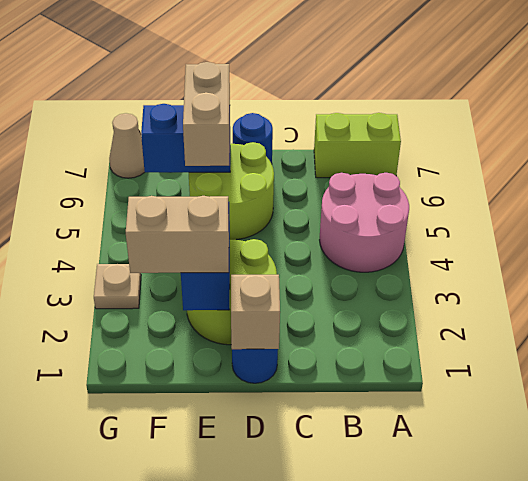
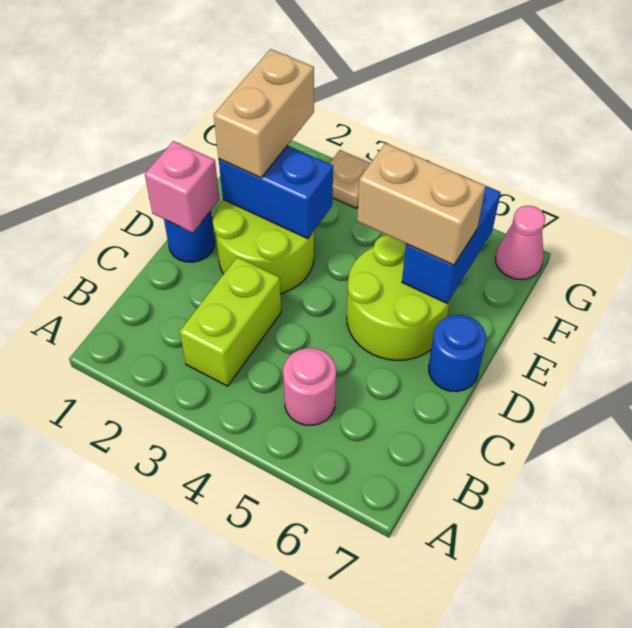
pink 2x2 round brick [320,173,409,272] -> pink 1x1 round brick [283,348,336,425]
lime 1x2 brick [314,113,401,178] -> lime 1x2 brick moved to [180,257,281,386]
tan 1x1 brick [231,275,280,349] -> pink 1x1 brick [145,141,220,233]
tan 1x1 cone [109,113,145,178] -> pink 1x1 cone [495,206,545,280]

